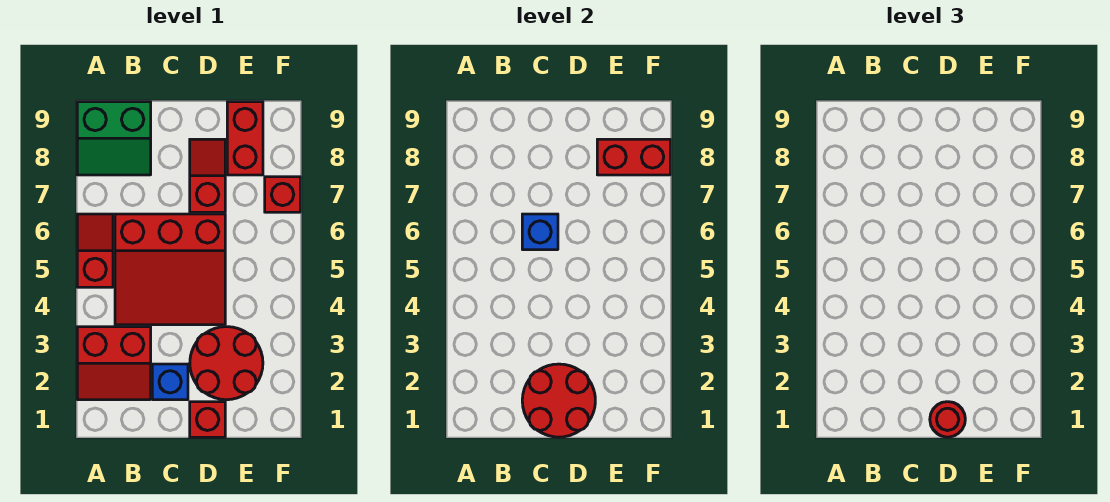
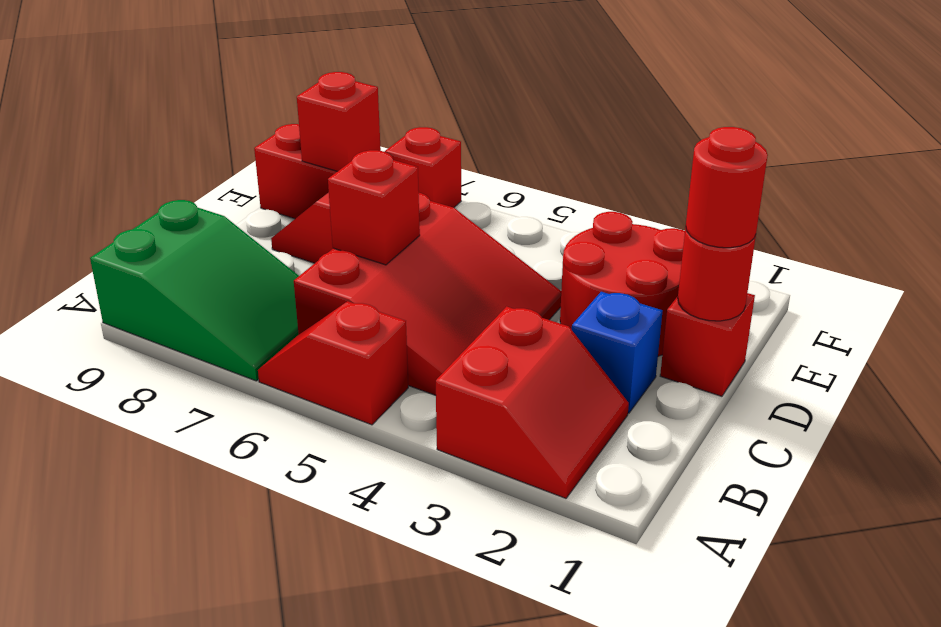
green 2x2 slope [77,102,151,175] -> green 2x3 slope [90,200,299,381]
red 2x2 round brick [522,364,595,437] -> red 1x1 round brick [678,228,756,321]
blue 1x1 brick [522,214,558,250] -> red 1x1 brick [328,150,420,265]
red 1x2 brick [597,139,670,175] -> red 1x1 brick [297,72,381,171]

